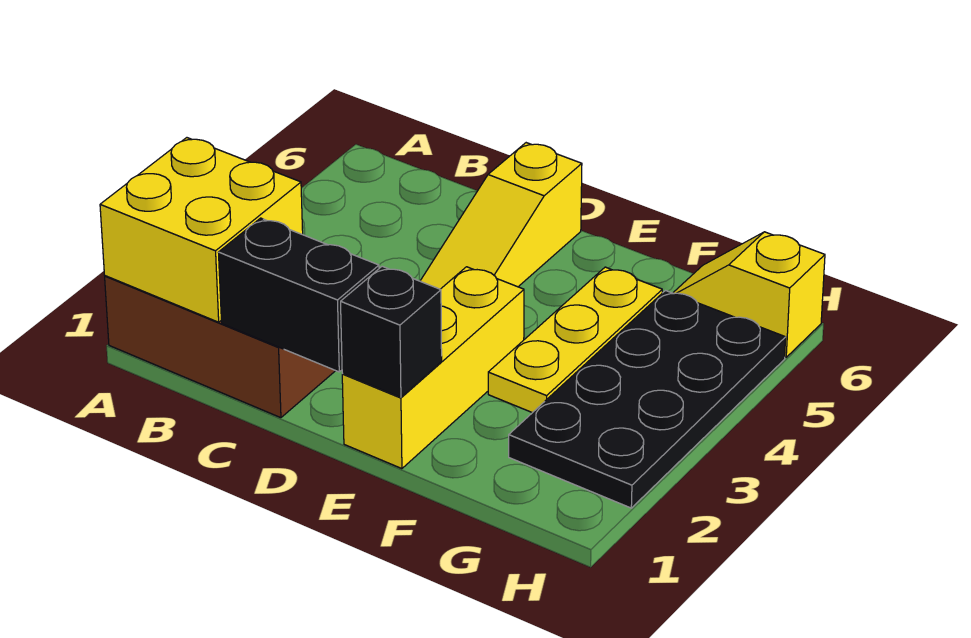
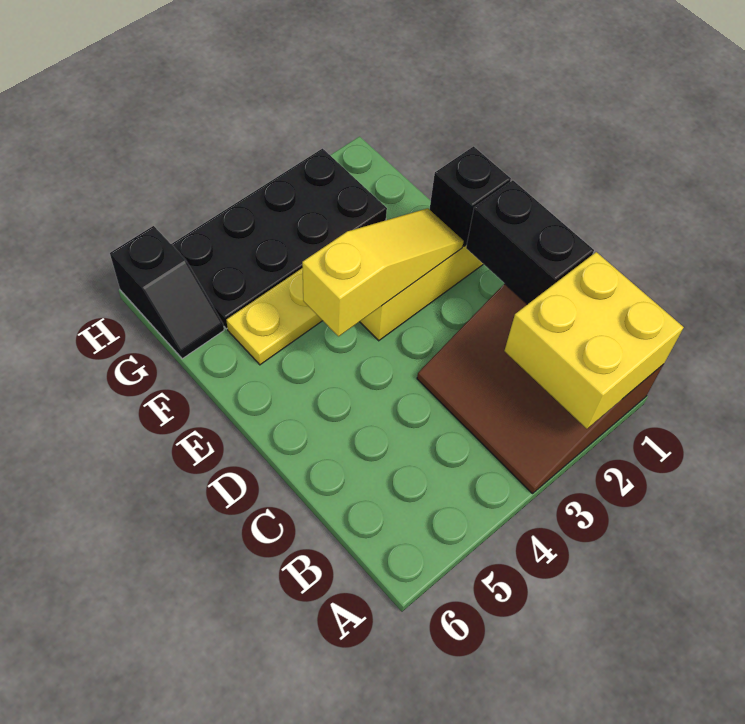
yellow 1x3 slope [420,143,582,289] -> yellow 1x3 slope moved to [302,208,464,336]
yellow 1x2 slope [673,232,825,357] -> black 1x2 slope [110,226,224,359]

